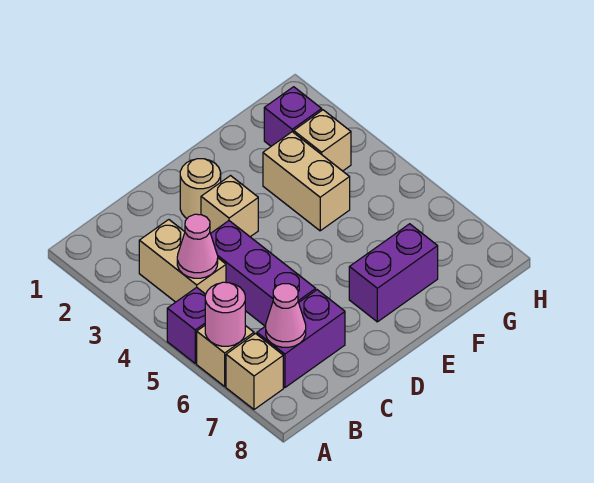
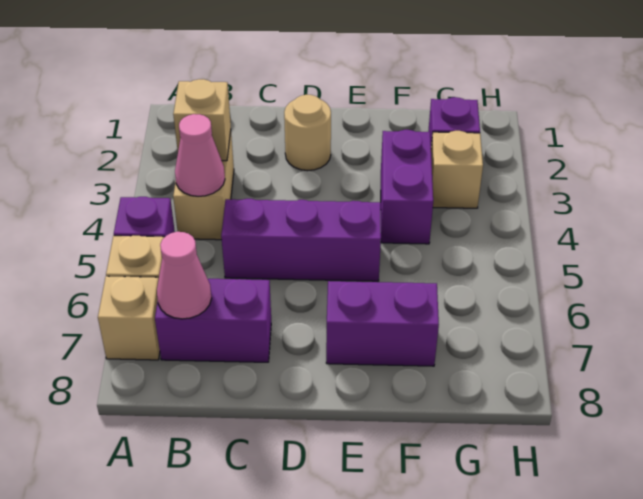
pink 1x1 round brick [205,282,245,346] -> none
purple 1x3 brick [211,221,316,326] -> purple 1x3 brick turned to [221,199,381,281]
tan 1x1 brick [201,176,258,237] -> tan 1x1 brick moved to [173,79,231,161]
tan 1x2 brick [263,132,350,231] -> purple 1x2 brick [381,130,433,244]

